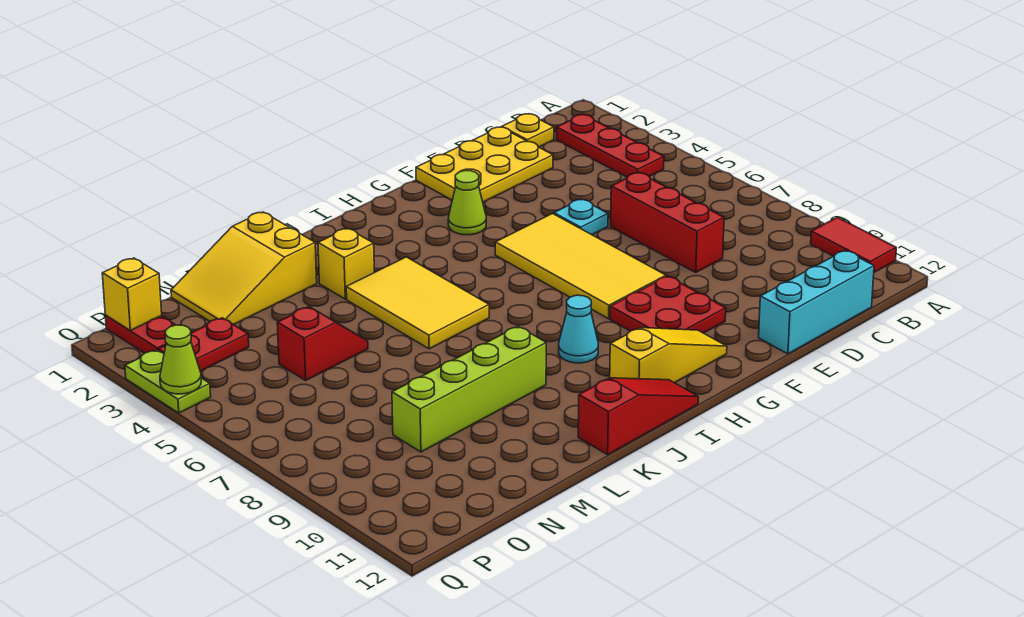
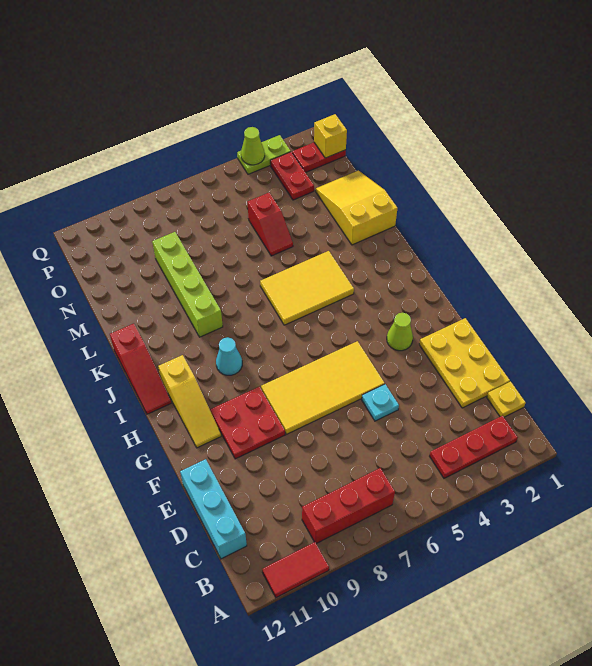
red 1x3 brick [611,172,724,272] -> red 1x3 brick moved to [302,468,395,544]
yellow 1x1 brick [318,228,374,299] -> none

